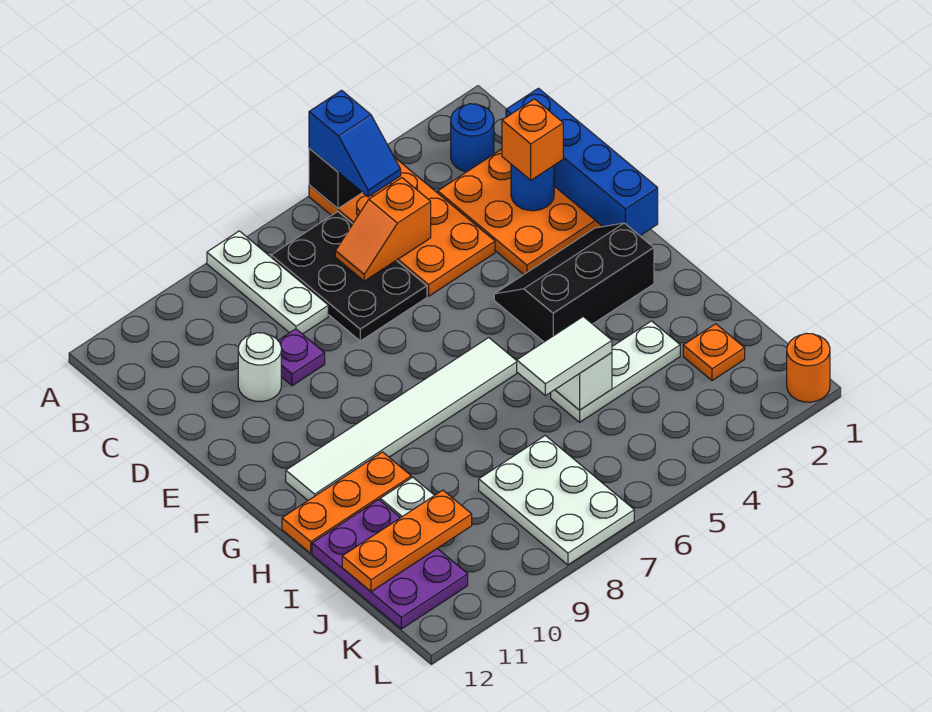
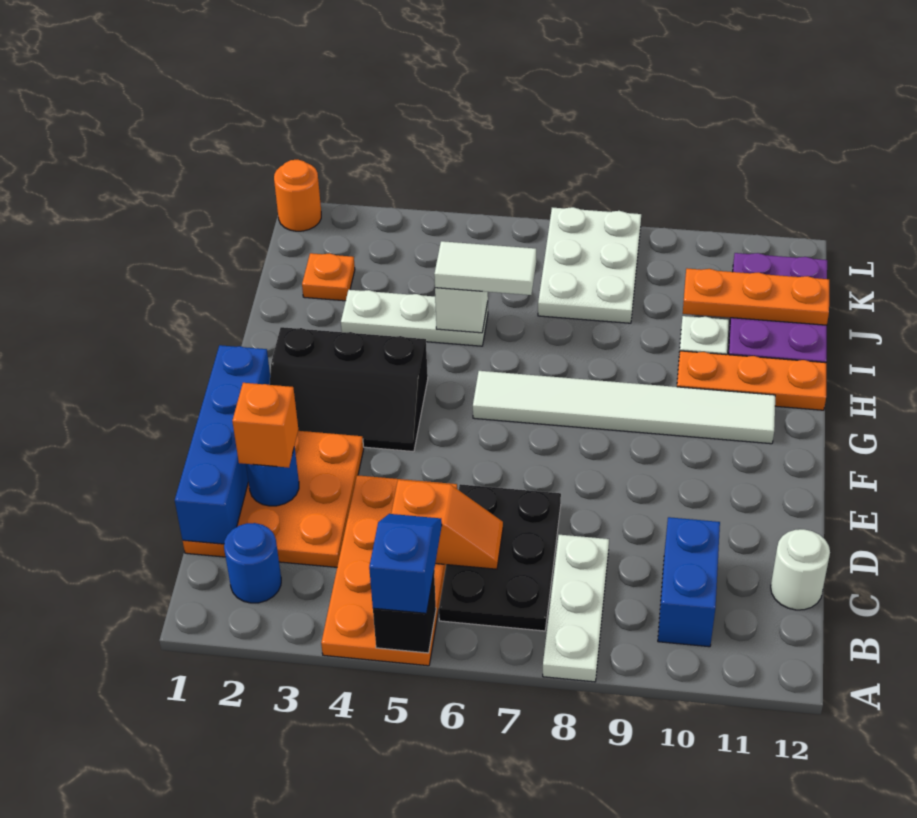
none -> blue 1x2 brick [658,517,720,647]
purple 1x1 plate [278,329,325,386] -> none
white 1x1 round brick [238,333,281,402] -> white 1x1 round brick moved to [771,529,830,610]

